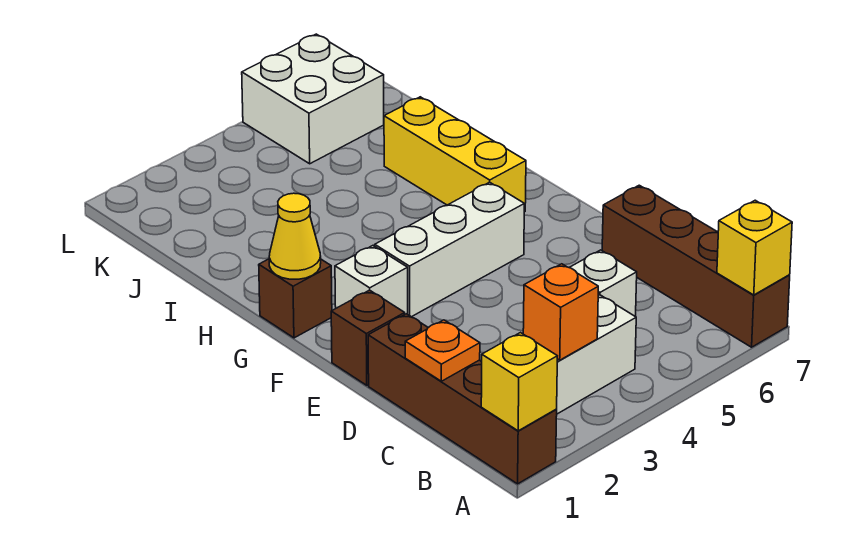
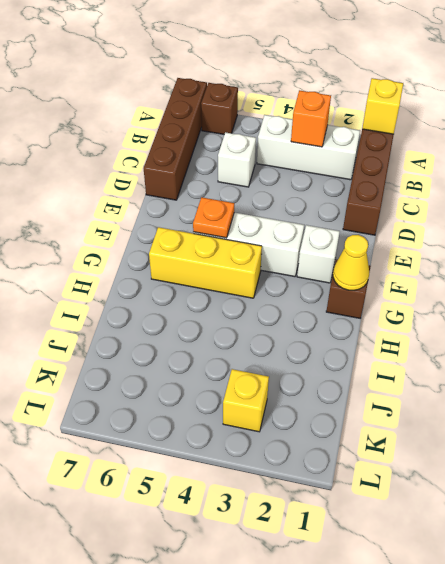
yellow 1x1 brick [717,200,792,295] -> yellow 1x1 brick moved to [223,369,269,432]
orange 1x1 plate [405,320,480,381] -> orange 1x1 plate moved to [193,197,234,238]
brown 1x1 brick [331,290,405,385] -> brown 1x1 brick moved to [201,83,238,134]
yellow 1x3 brick [384,97,526,212] -> yellow 1x3 brick turned to [149,227,262,298]
white 2x2 brick [242,34,384,164] -> none

